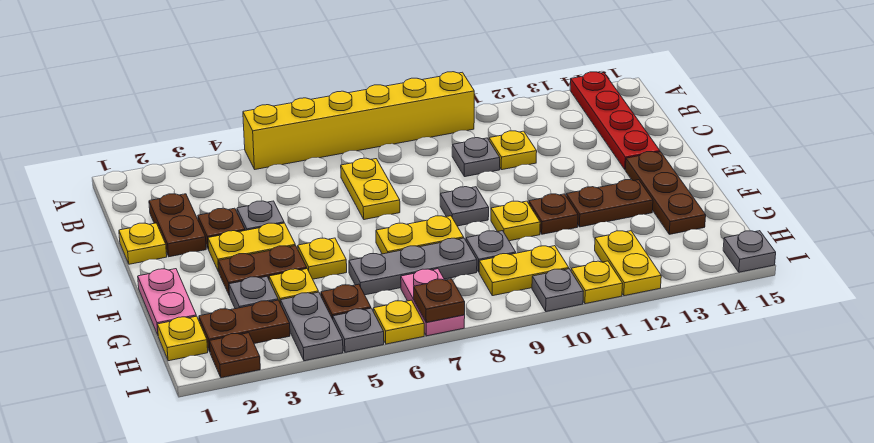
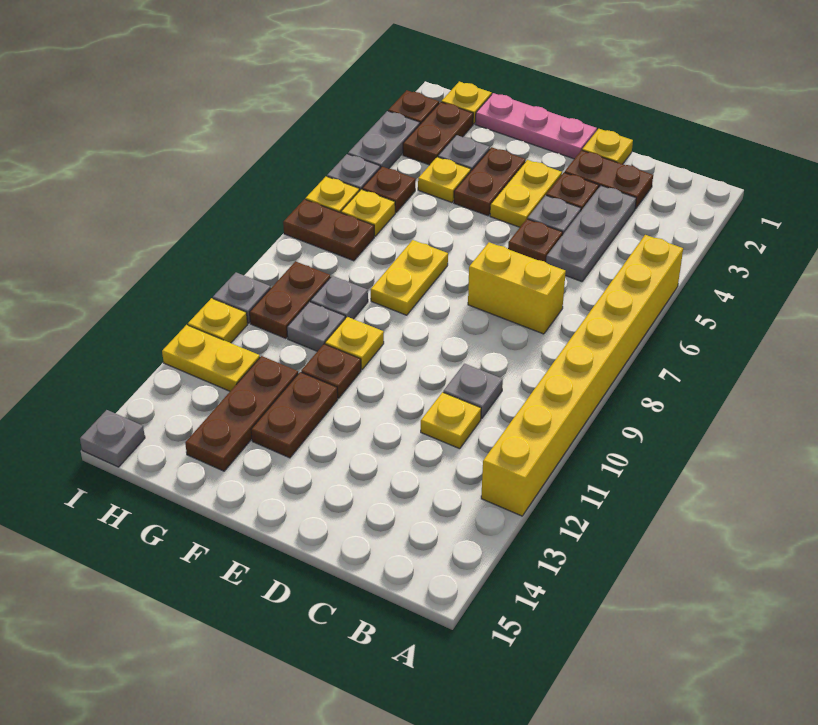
yellow 1x6 brick [243,72,474,169] -> yellow 1x8 brick [481,235,683,516]
red 1x4 plate [570,72,660,170] -> none
yellow 1x2 plate [341,158,400,220] -> yellow 1x2 brick [468,242,566,334]
grey 1x1 plate [440,187,489,226] -> grey 1x1 plate moved to [287,302,345,351]
brown 1x3 plate [625,152,706,234] -> brown 1x3 plate turned to [185,356,298,471]
pink 1x2 plate [138,269,196,335] -> pink 1x3 plate [475,93,597,159]
yellow 1x1 plate [298,238,347,279] -> yellow 1x1 plate moved to [341,189,395,236]
grey 1x3 plate [349,238,477,295] -> grey 1x3 plate moved to [546,186,636,282]
grey 1x2 plate [281,292,343,361] -> grey 1x2 plate turned to [348,111,420,169]
pink 1x2 plate [401,269,465,336] -> brown 1x2 plate [283,199,374,261]
yellow 1x2 plate [479,246,569,296] -> brown 1x2 plate [250,261,331,338]
brown 1x1 plate [414,279,465,322] -> brown 1x1 plate moved to [508,219,563,262]

